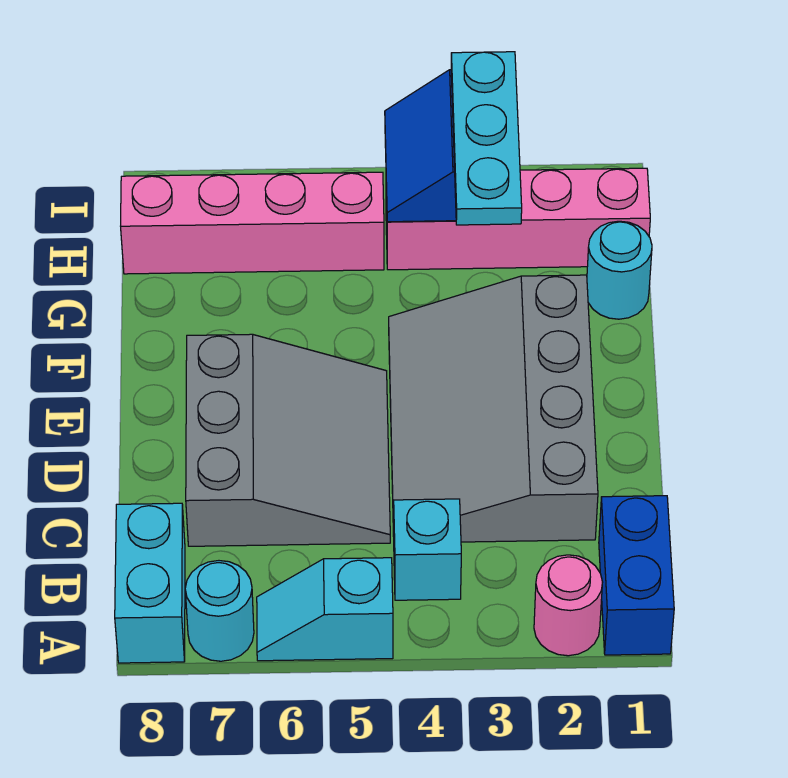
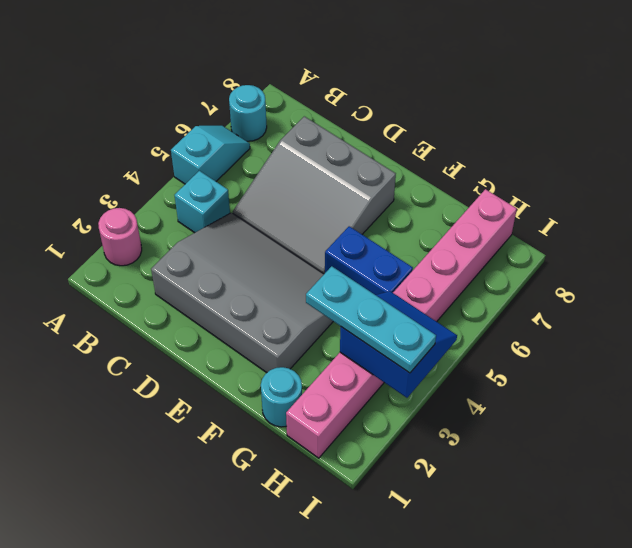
blue 1x2 brick [599,496,674,655] -> blue 1x2 brick moved to [325,226,413,295]
cyan 1x2 brick [115,503,185,663] -> none

